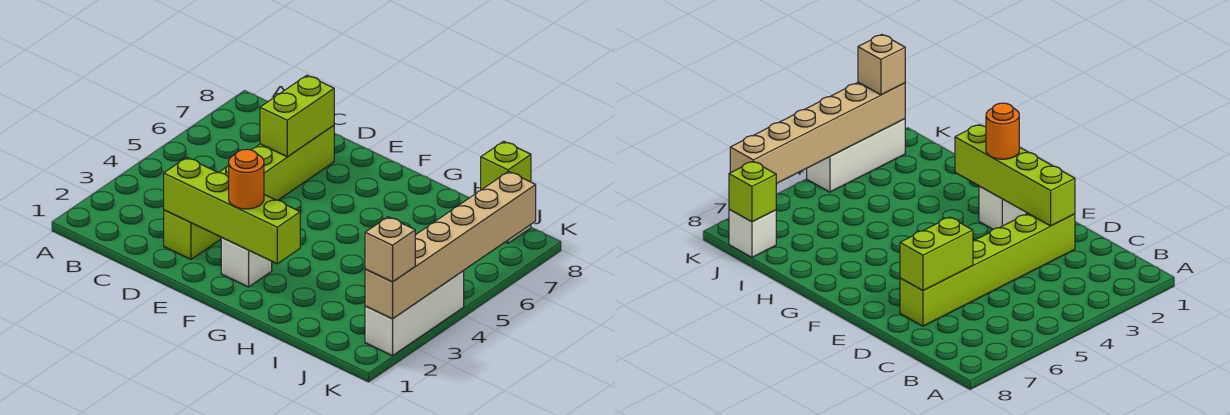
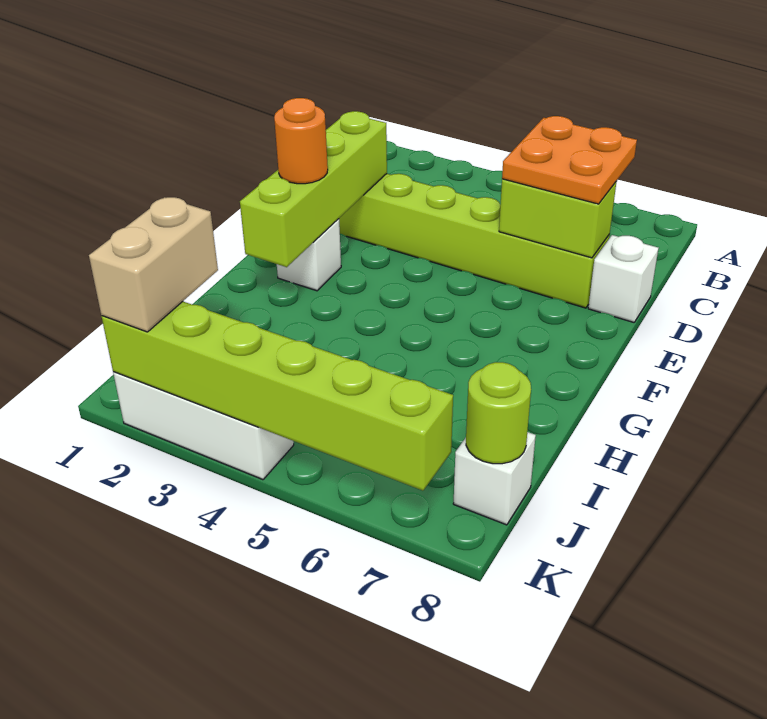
none -> orange 2x2 plate [502,116,637,204]
none -> white 1x1 brick [588,235,659,322]
lime 1x1 brick [481,141,531,190] -> lime 1x1 round brick [466,362,531,464]
tan 1x6 brick [365,172,536,319] -> lime 1x6 brick [102,302,453,491]
tan 1x1 brick [365,217,415,282] -> tan 1x2 brick [89,197,218,332]

